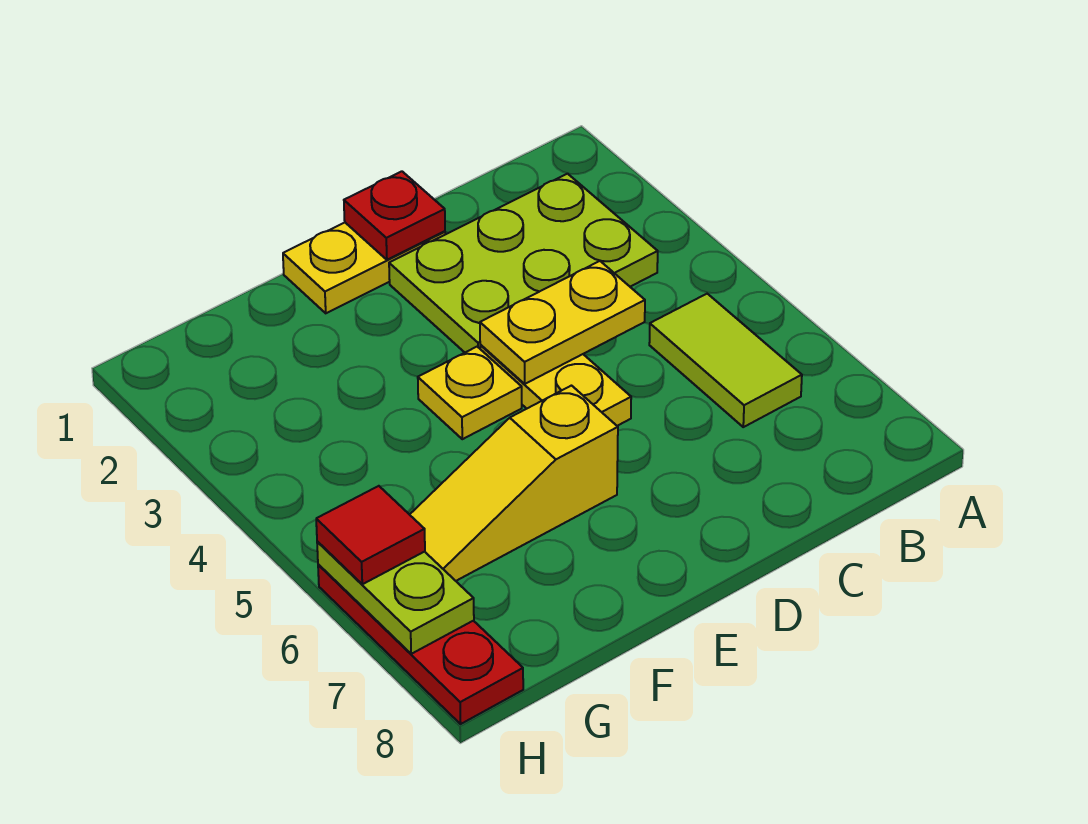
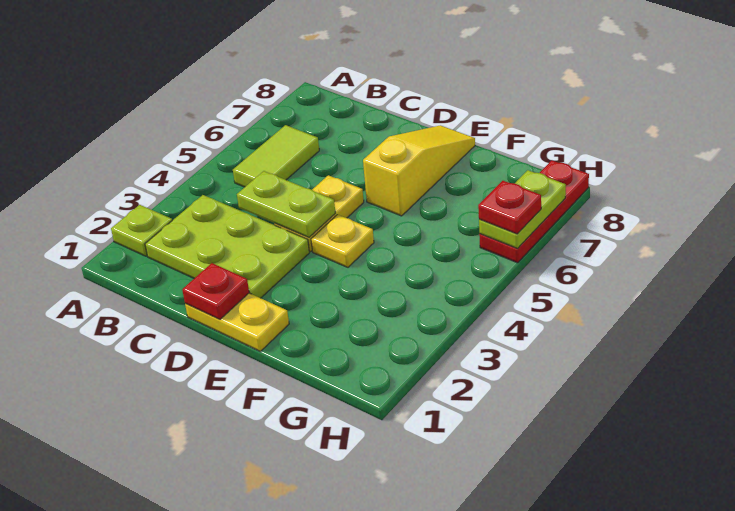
none -> lime 1x1 plate [111,205,172,256]
yellow 1x2 plate [480,261,645,384] -> lime 1x2 plate [237,171,335,237]
yellow 1x3 slope [410,386,618,581] -> yellow 1x3 slope turned to [363,125,475,216]
red 1x1 tile [316,486,425,584] -> red 1x1 plate [478,181,541,234]

